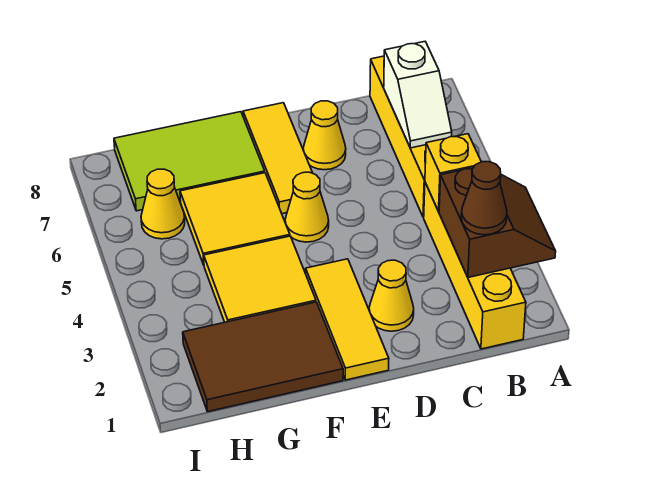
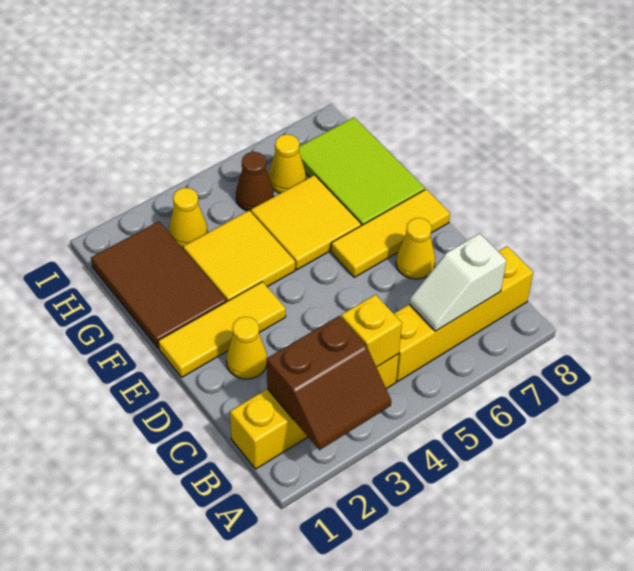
brown 1x1 cone [461,162,507,235] -> brown 1x1 cone moved to [236,152,274,212]
yellow 1x1 cone [285,172,329,242] -> yellow 1x1 cone moved to [169,188,208,248]

